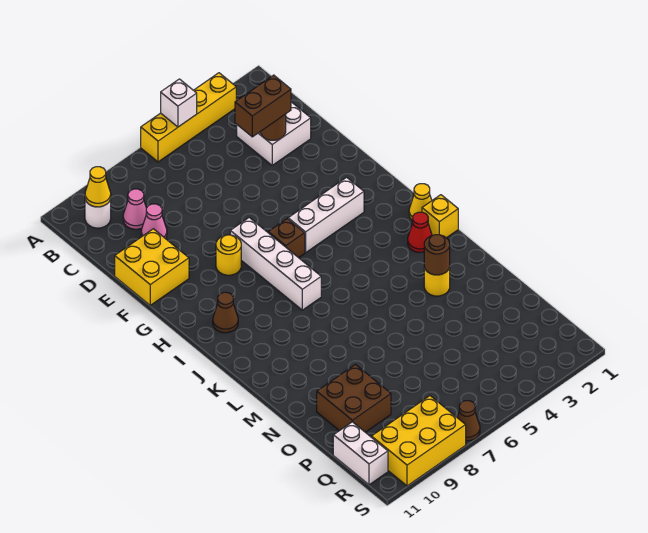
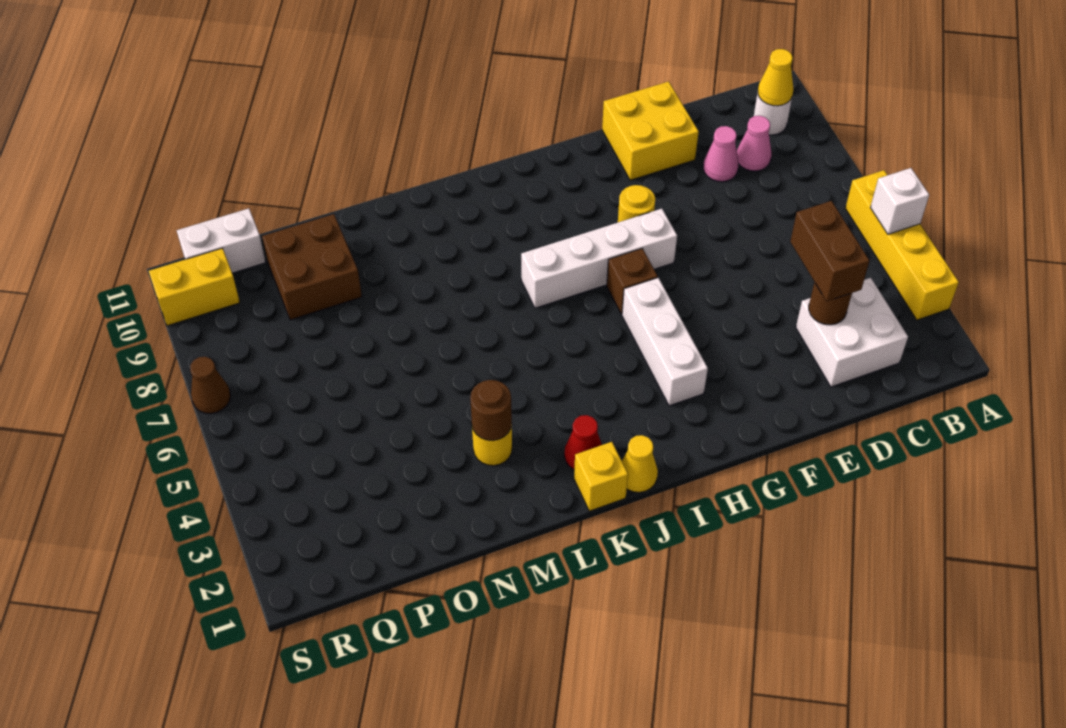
brown 1x1 cone [213,292,238,333] -> none
yellow 2x3 brick [372,396,466,486] -> yellow 1x2 brick [149,248,240,326]

